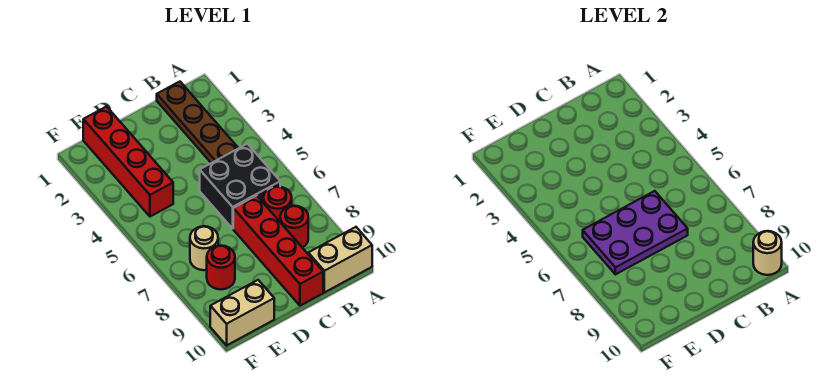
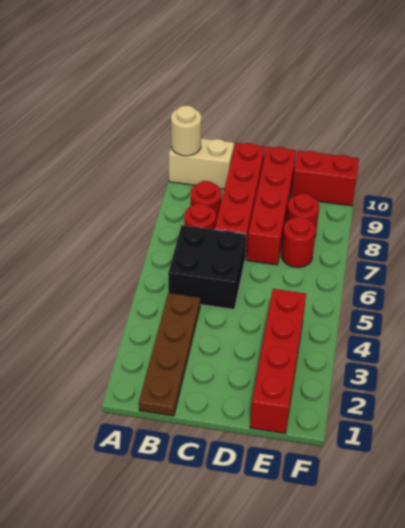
purple 2x3 plate [583,191,688,274] -> none
none -> red 1x4 brick [247,147,296,265]
tan 1x1 round brick [190,226,218,270] -> red 1x1 round brick [281,216,316,267]
tan 1x2 brick [210,280,274,345] -> red 1x2 brick [291,151,359,206]

